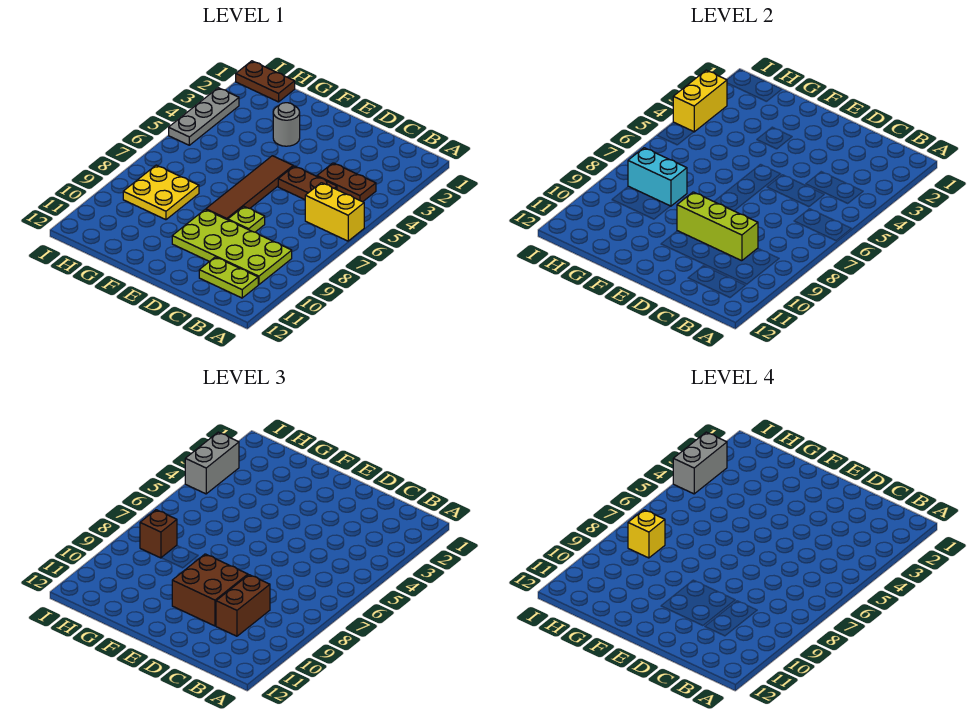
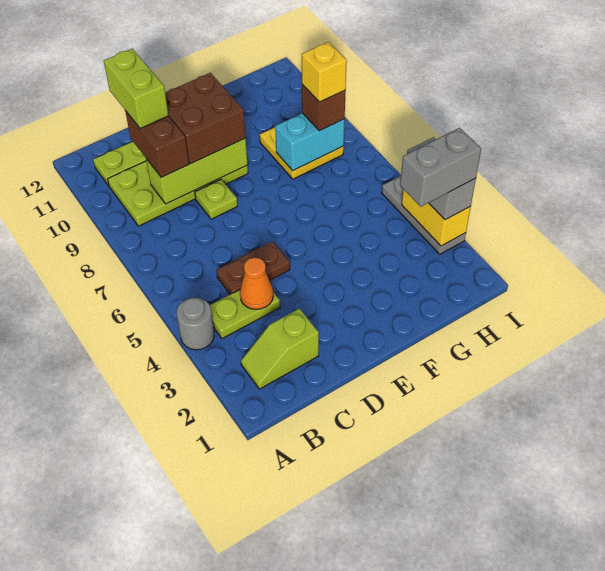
yellow 1x2 brick [305,183,364,241] -> none
none -> lime 1x2 slope [241,309,319,389]
brown 1x2 plate [317,163,376,202] -> lime 1x2 plate [210,290,280,339]
none -> orange 1x1 cone [240,257,273,309]
none -> lime 1x2 brick [104,49,168,129]
brown 1x4 tile [206,156,293,220] -> none
grey 1x1 round brick [273,103,300,146] -> grey 1x1 round brick moved to [177,298,214,350]
brown 1x2 plate [236,61,295,102] -> none
grey 1x2 brick [673,432,727,494] -> grey 1x2 brick turned to [400,128,481,207]

